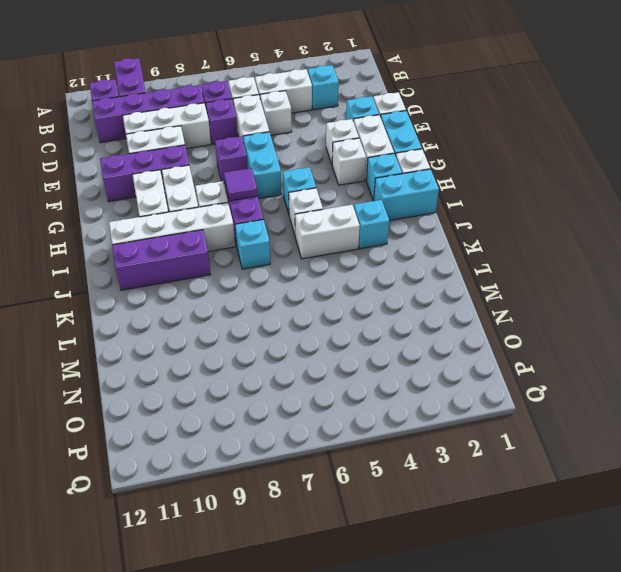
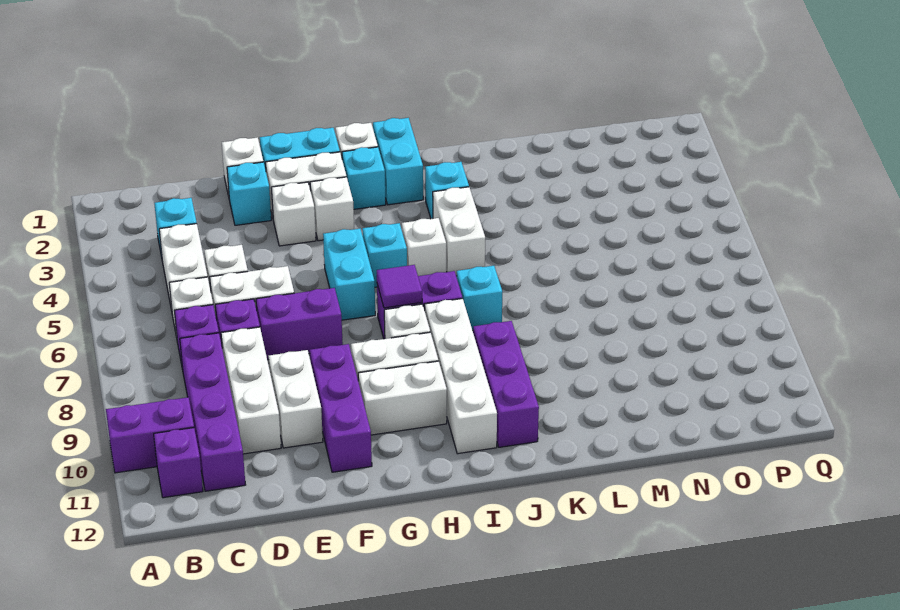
cyan 1x2 brick [243,132,282,199] -> cyan 1x2 brick turned to [323,229,375,320]
purple 1x1 brick [215,136,248,183] -> purple 1x2 brick [256,288,343,360]

